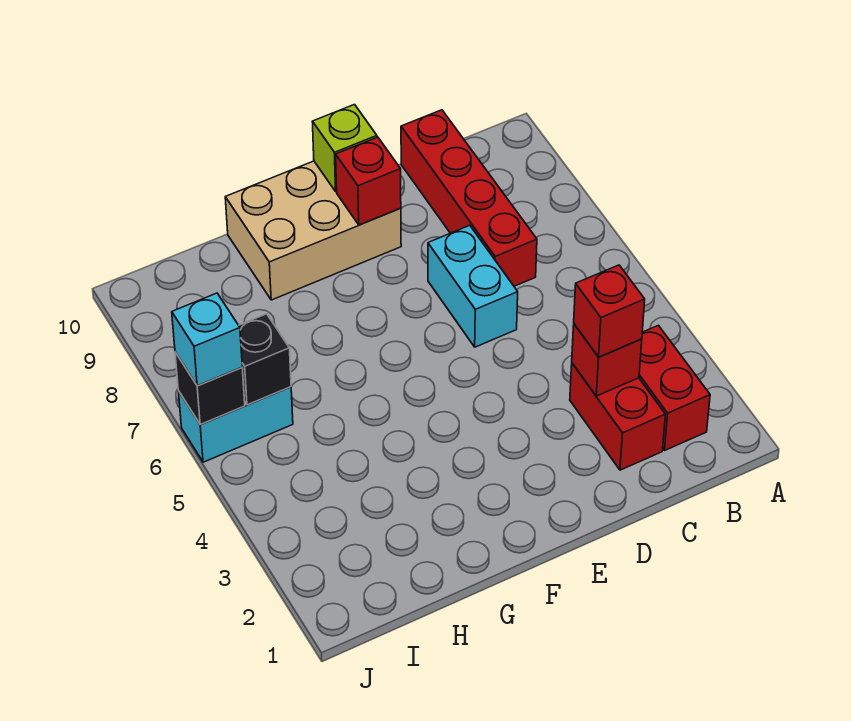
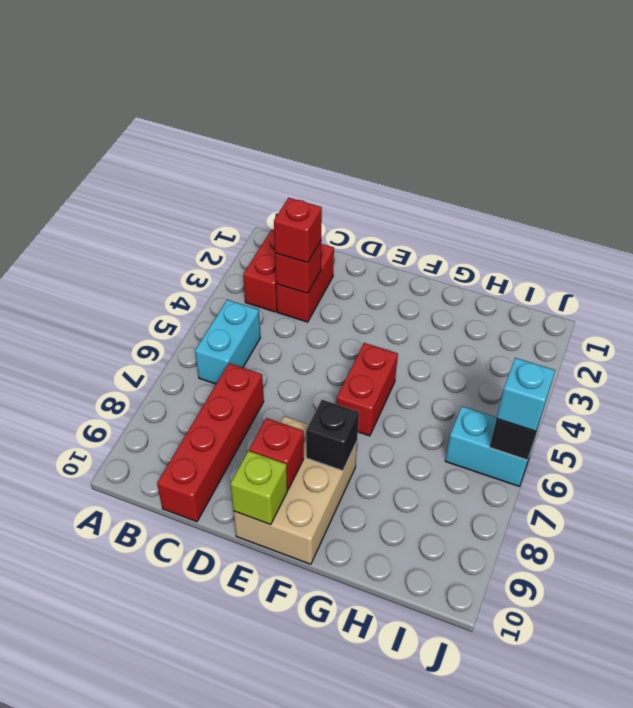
cyan 1x2 brick [428,225,518,347] -> cyan 1x2 brick moved to [195,300,260,384]
tan 2x3 brick [225,161,401,300] -> tan 2x3 brick turned to [233,416,357,564]
none -> red 1x2 brick [337,343,398,436]
black 1x1 brick [239,314,291,405] -> black 1x1 brick moved to [306,400,359,471]

